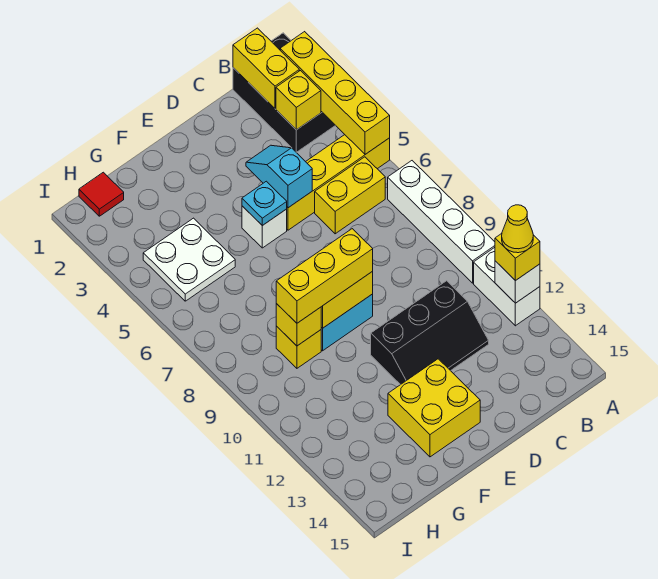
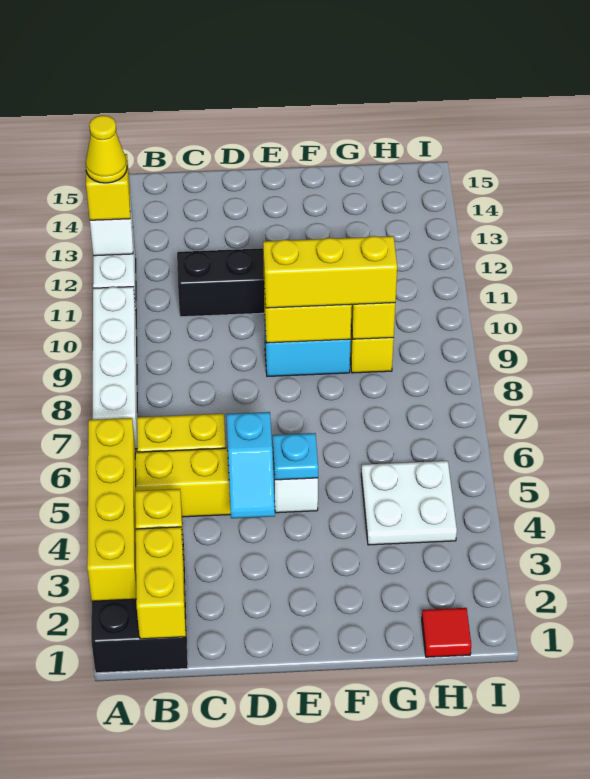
yellow 2x2 brick [388,359,480,457] -> none

